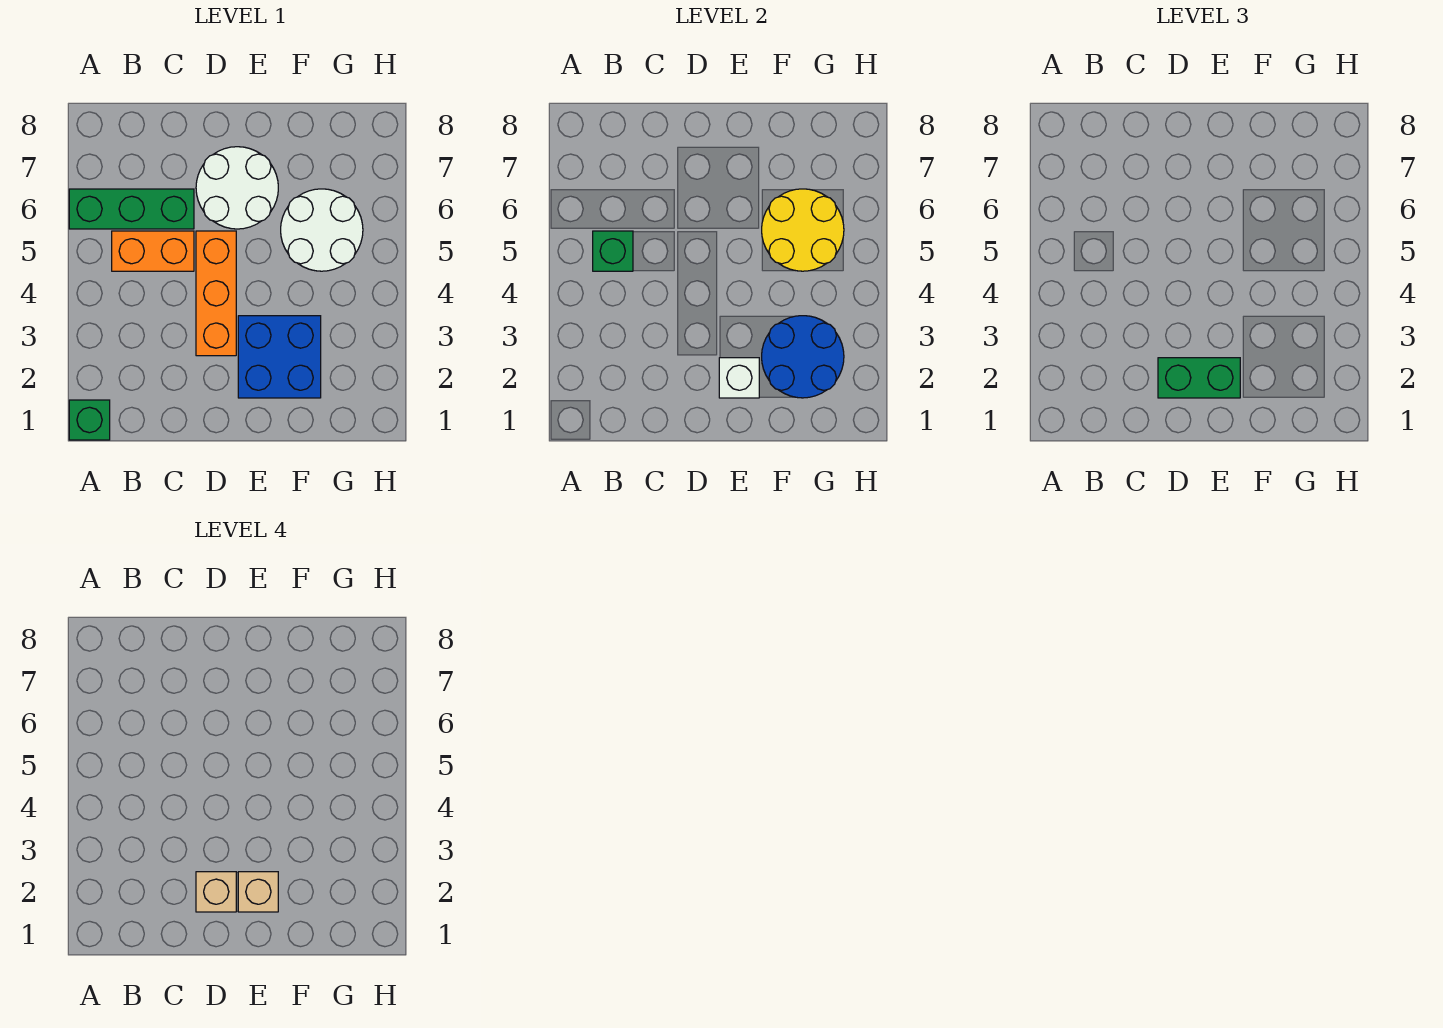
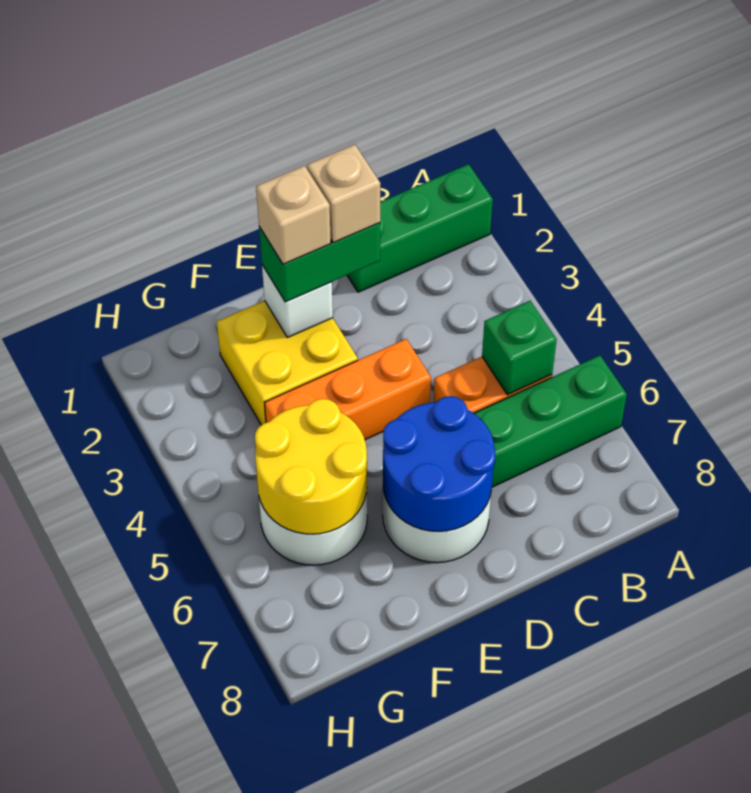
green 1x1 brick [69,400,110,440] -> green 1x3 brick [347,164,493,292]
orange 1x3 brick [196,231,236,356] -> orange 1x3 brick turned to [265,339,431,440]
blue 2x2 brick [238,316,321,398] -> yellow 2x2 brick [217,301,358,425]
blue 2x2 round brick [762,316,844,398] -> blue 2x2 round brick moved to [383,396,495,532]

